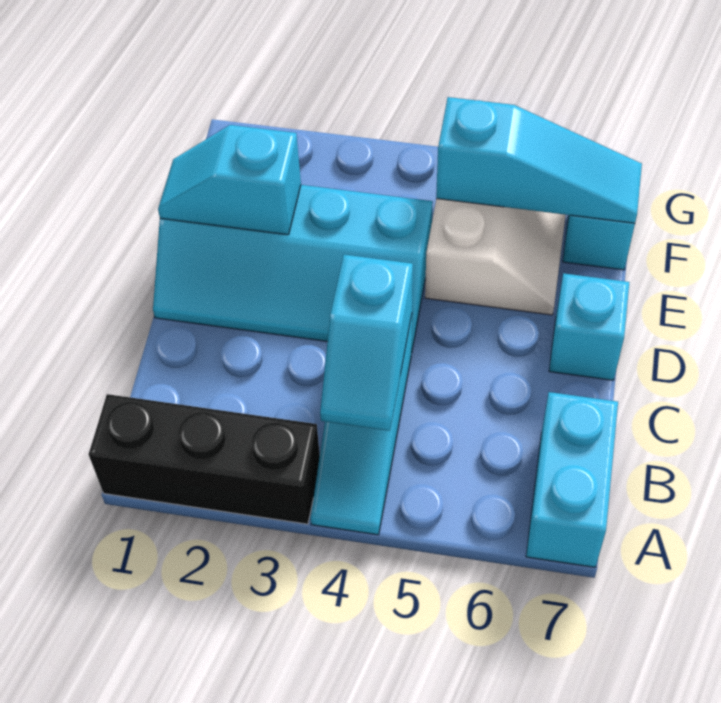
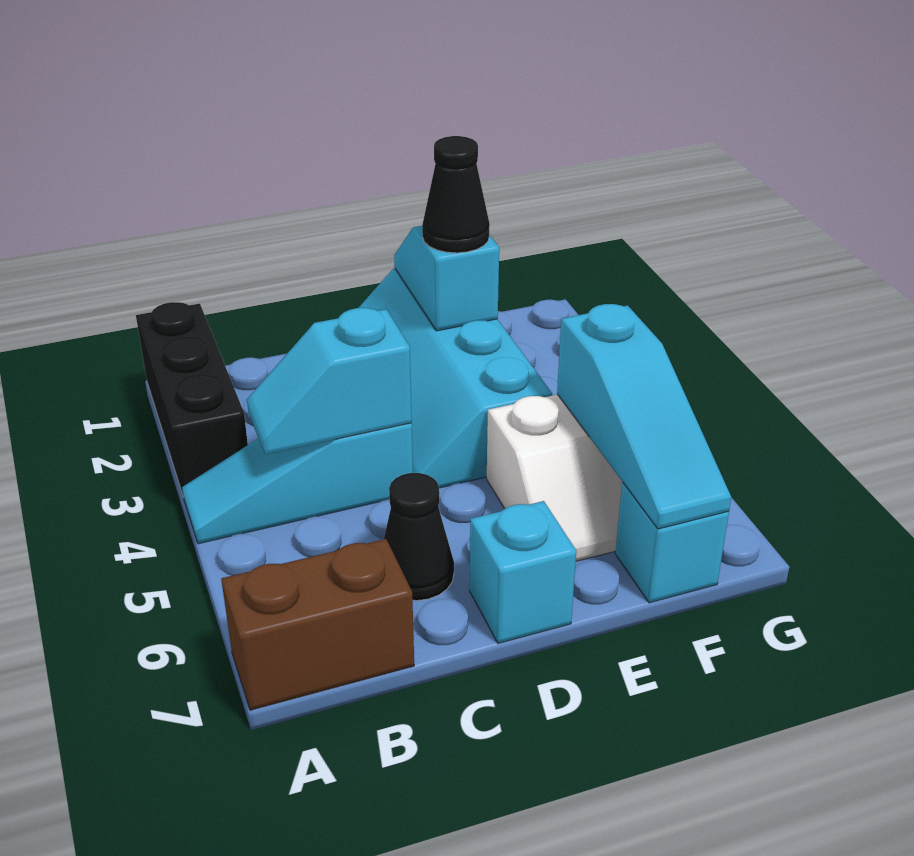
cyan 1x2 brick [526,392,618,567] -> brown 1x2 brick [221,539,414,710]
none -> black 1x1 cone [384,473,454,601]
none -> black 1x1 cone [422,136,490,253]

